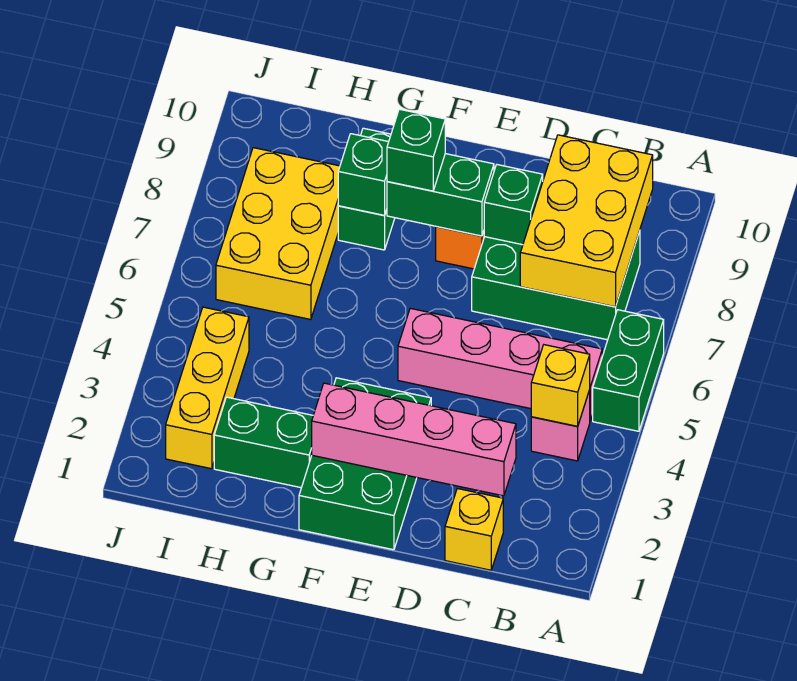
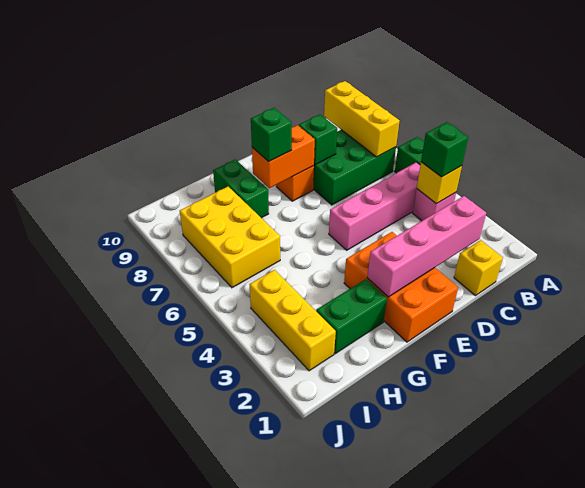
yellow 2x3 brick [520,135,653,307] -> yellow 1x3 brick [324,81,399,157]
green 2x3 brick [299,378,431,550] -> orange 2x3 brick [344,232,458,342]
green 1x2 brick [387,154,494,236] -> orange 1x2 brick [252,125,315,188]
green 1x1 brick [338,134,388,215] -> green 1x1 brick moved to [421,122,468,177]

